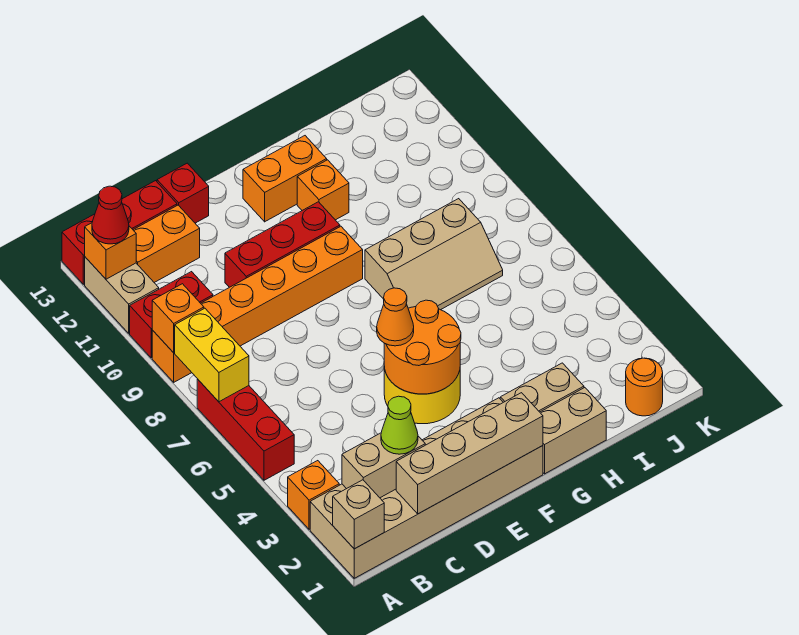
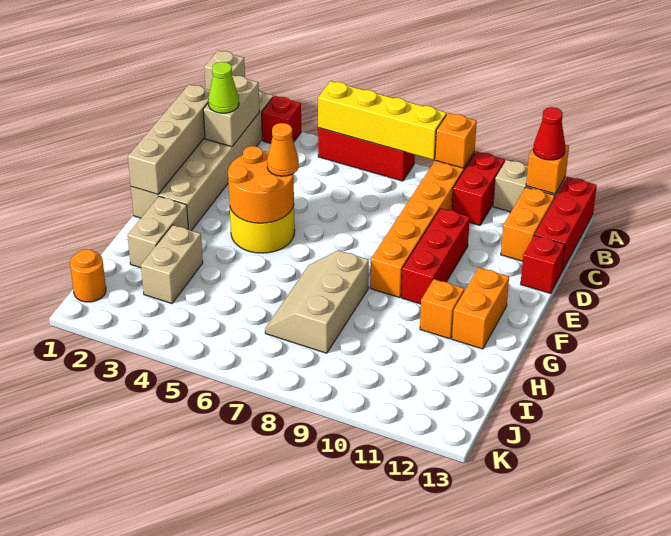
orange 1x1 brick [288,461,339,529] -> red 1x1 brick [262,96,301,143]
yellow 1x2 brick [175,308,249,402] -> yellow 1x4 brick [318,81,446,160]
tan 1x2 brick [540,388,606,474] -> tan 1x2 brick moved to [141,225,203,304]

